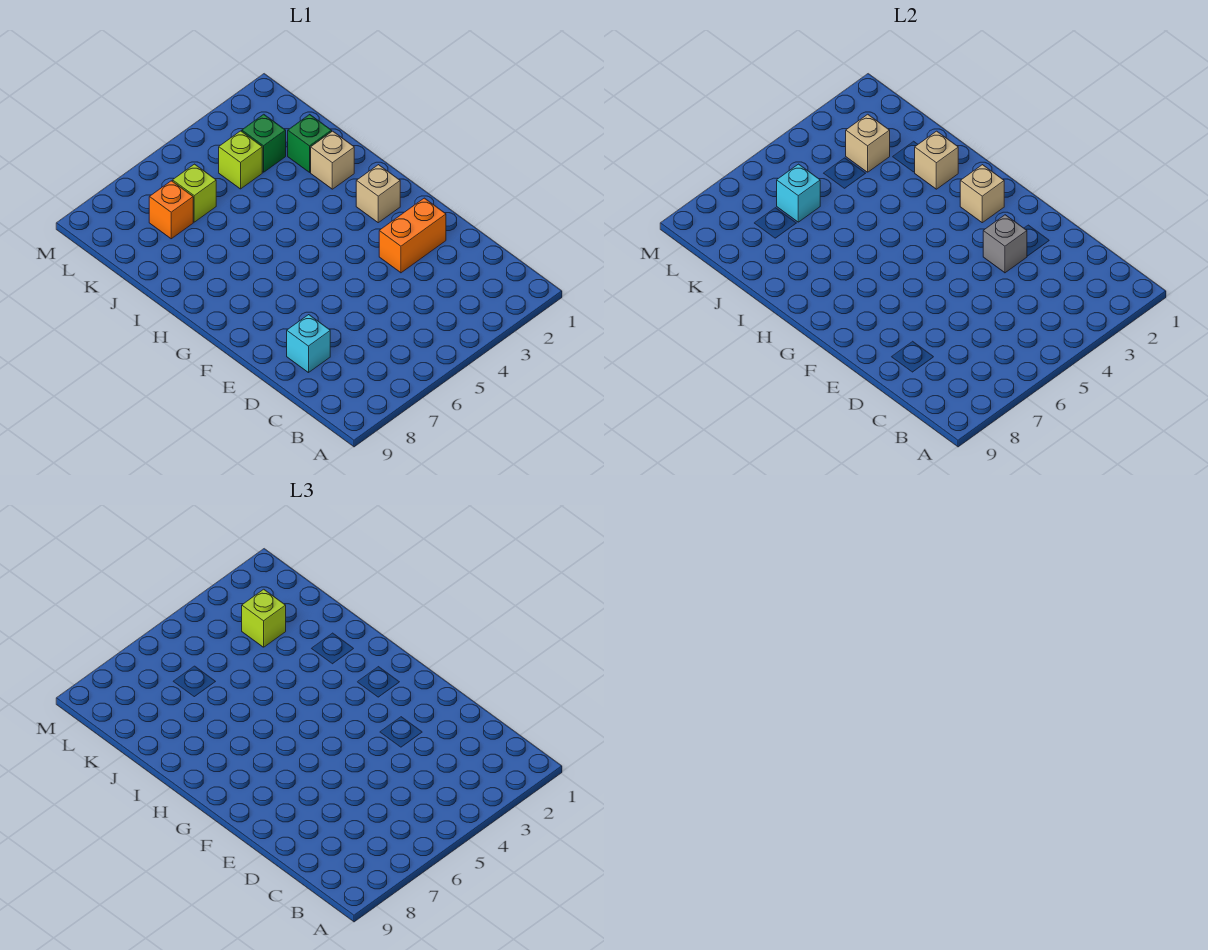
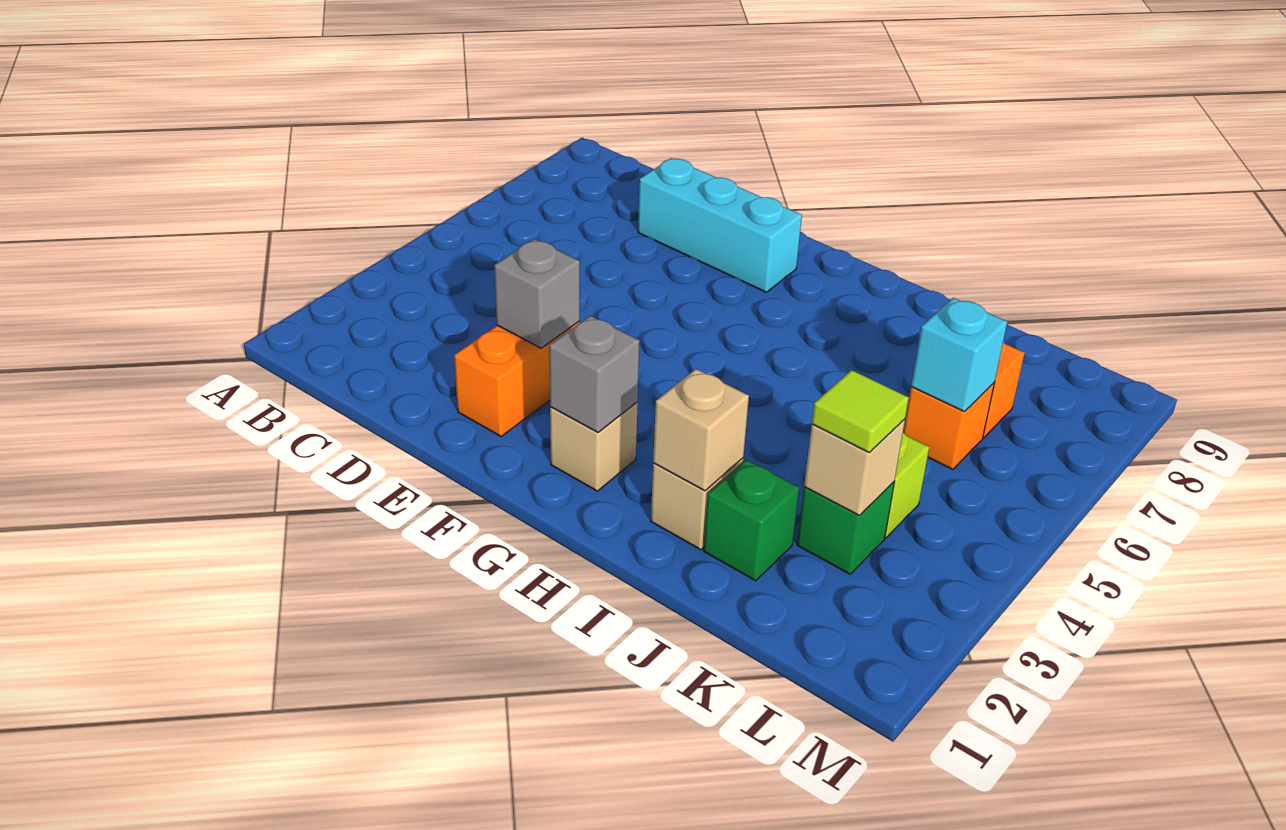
cyan 1x1 brick [287,315,330,373] -> cyan 1x3 brick [638,158,802,292]
tan 1x1 brick [960,165,1004,223] -> grey 1x1 brick [549,316,640,432]
lime 1x1 brick [242,589,286,647] -> lime 1x1 tile [812,370,909,453]
lime 1x1 brick [173,164,216,222] -> orange 1x1 brick [903,383,994,469]

